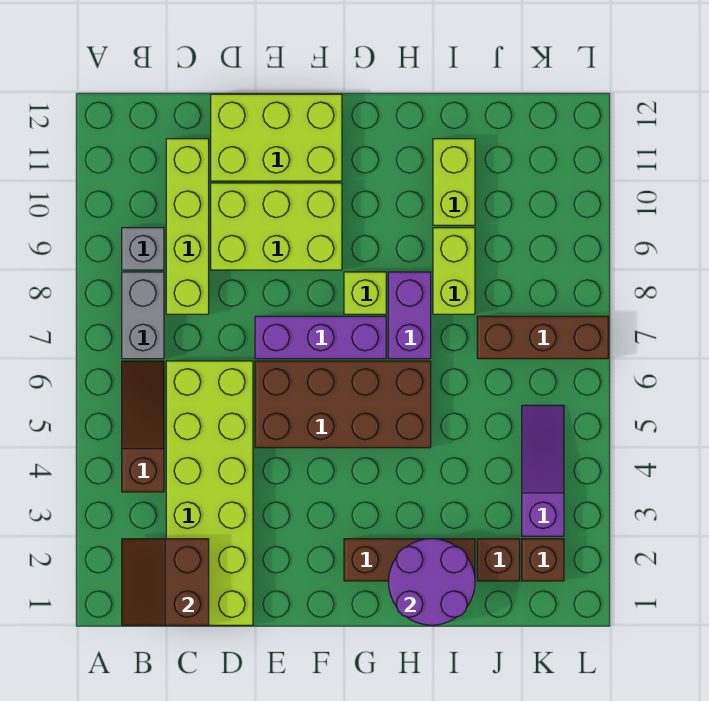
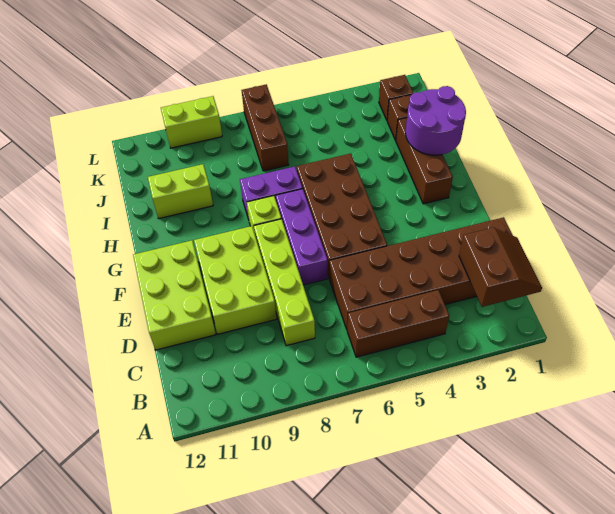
brown 2x2 slope [122,539,209,625] -> brown 2x2 slope turned to [459,228,542,307]
brown 1x3 slope [122,361,164,492] -> brown 1x3 brick [347,290,449,357]
grey 1x2 brick [122,272,164,359] -> none
grey 1x1 brick [122,228,164,270] -> none
lime 2x6 brick [166,361,253,625] -> brown 2x6 brick [329,217,513,329]
lime 1x4 brick [166,139,209,314] -> lime 1x4 brick turned to [254,219,315,346]
lime 1x2 brick [433,228,475,314] -> lime 1x2 brick moved to [161,96,222,148]
purple 1x3 slope [522,405,564,536] -> none

